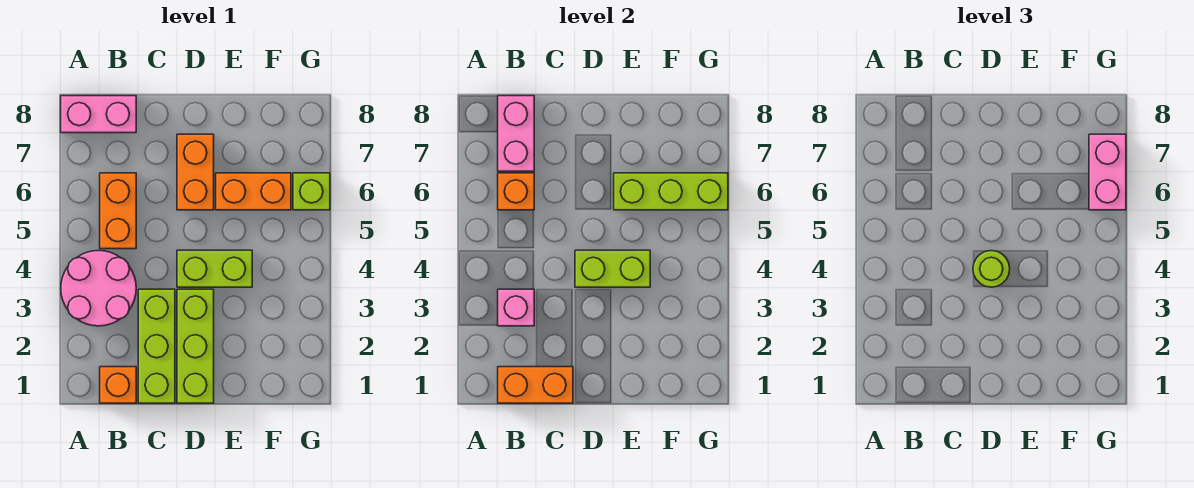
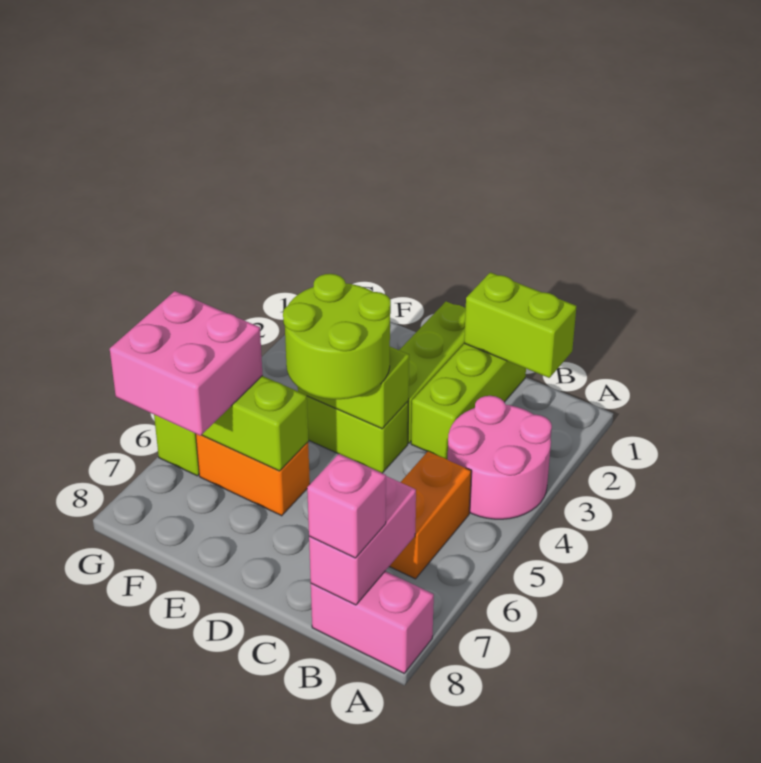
orange 1x1 brick [100,367,136,403] -> none
orange 1x2 brick [498,367,573,403] -> lime 1x2 brick [464,272,576,378]
pink 1x1 brick [498,289,534,326] -> pink 1x1 brick moved to [307,454,386,558]
orange 1x1 brick [498,173,534,210] -> none
lime 1x1 round brick [973,251,1010,287] -> lime 2x2 round brick [283,274,391,399]
orange 1x2 brick [177,134,214,210] -> none
pink 1x2 brick [1089,134,1126,210] -> pink 2x2 brick [110,291,263,436]

